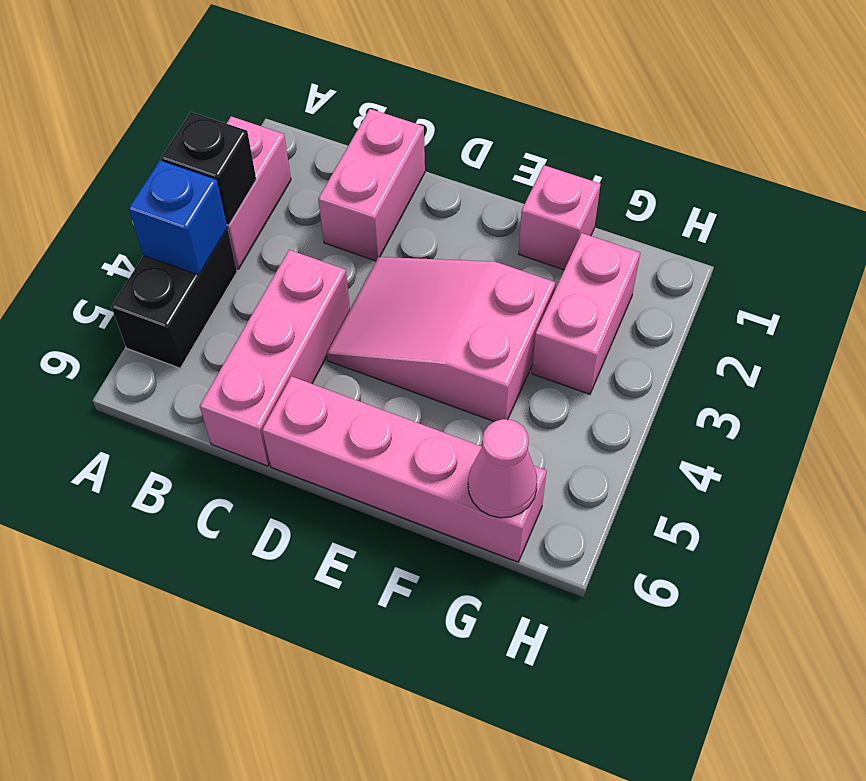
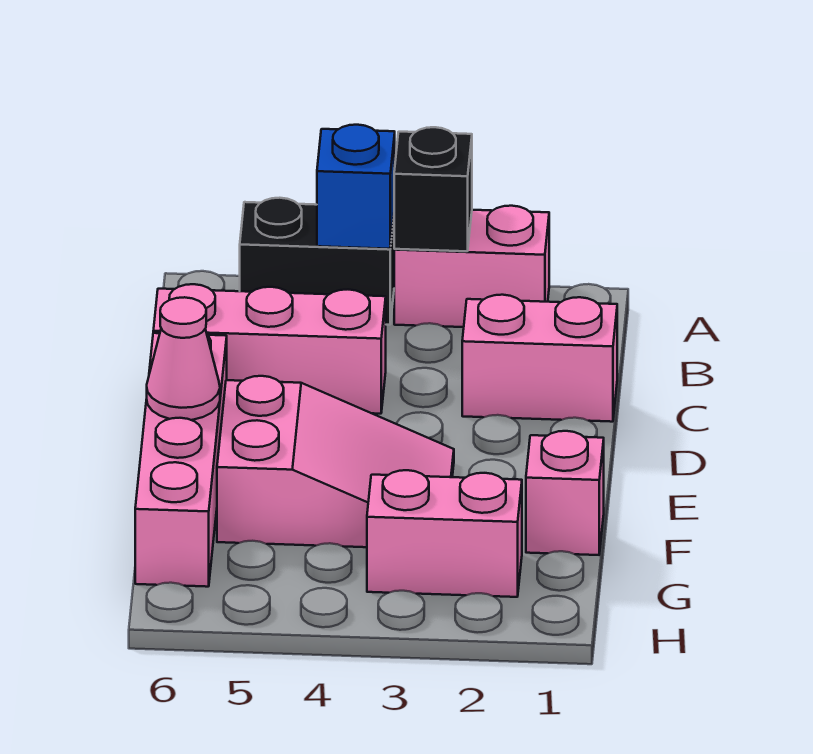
pink 2x3 slope [327,257,555,422] -> pink 2x3 slope turned to [217,376,454,547]
pink 1x1 cone [468,419,537,518] -> pink 1x1 cone moved to [147,297,220,420]

